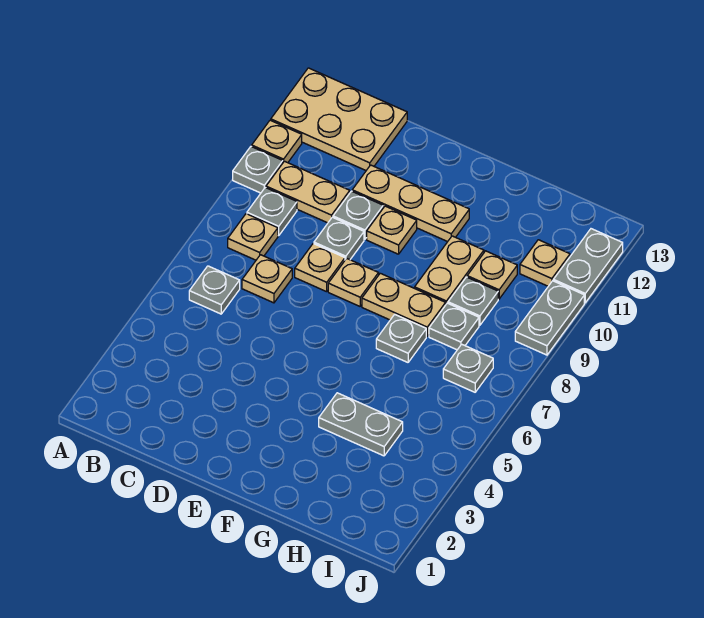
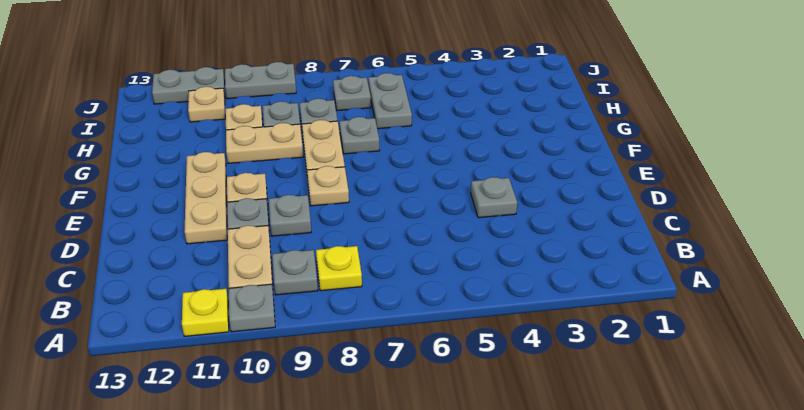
tan 1x1 plate [252,120,302,163] -> yellow 1x1 plate [182,289,229,336]
tan 2x3 plate [271,68,407,170] -> none
grey 1x1 plate [189,266,240,314] -> grey 1x1 plate moved to [471,177,517,218]
tan 1x1 plate [228,214,278,260] -> yellow 1x1 plate [316,246,362,291]
tan 1x1 plate [242,255,292,303] -> none
tan 1x1 plate [295,244,345,292] -> none
grey 1x2 plate [319,393,403,456] -> grey 1x2 plate moved to [368,73,412,129]

